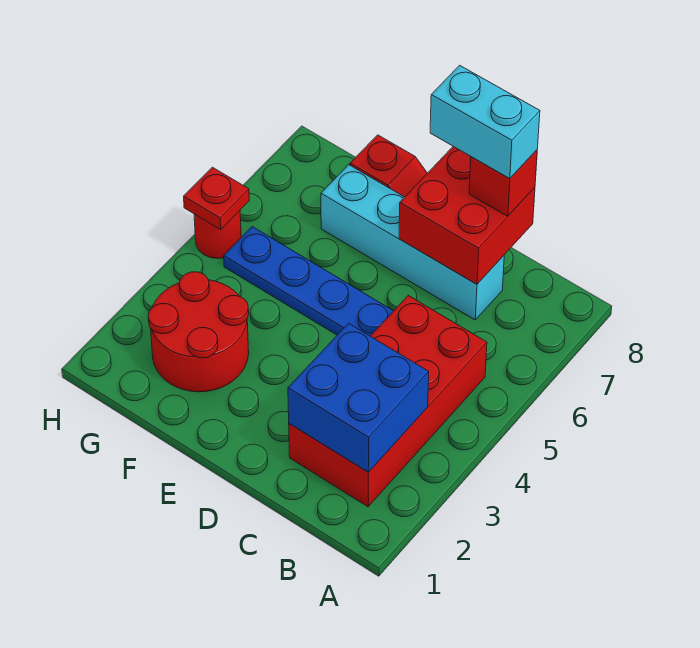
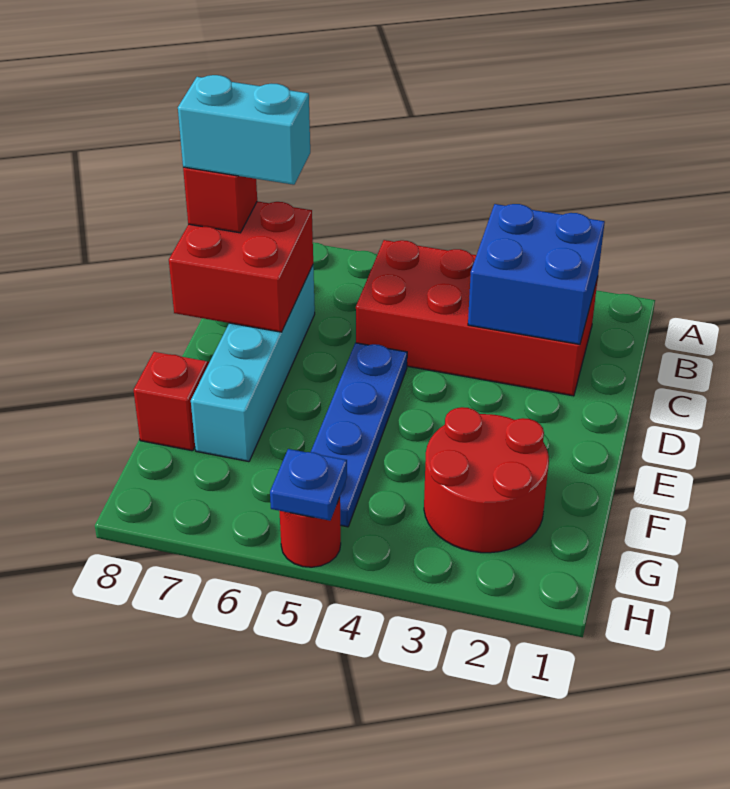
cyan 1x2 brick [430,65,540,179] -> cyan 1x2 brick turned to [178,75,310,185]
red 1x1 plate [184,167,249,230] -> blue 1x1 plate [270,449,347,521]

